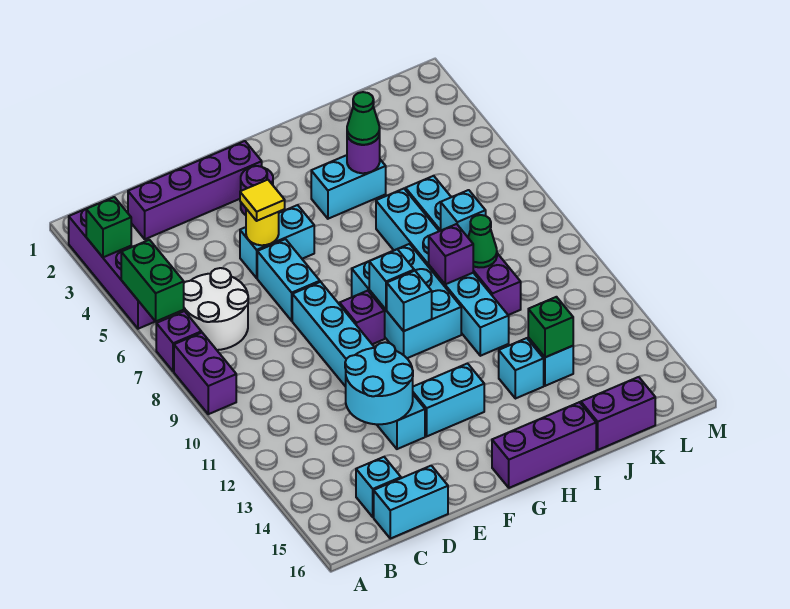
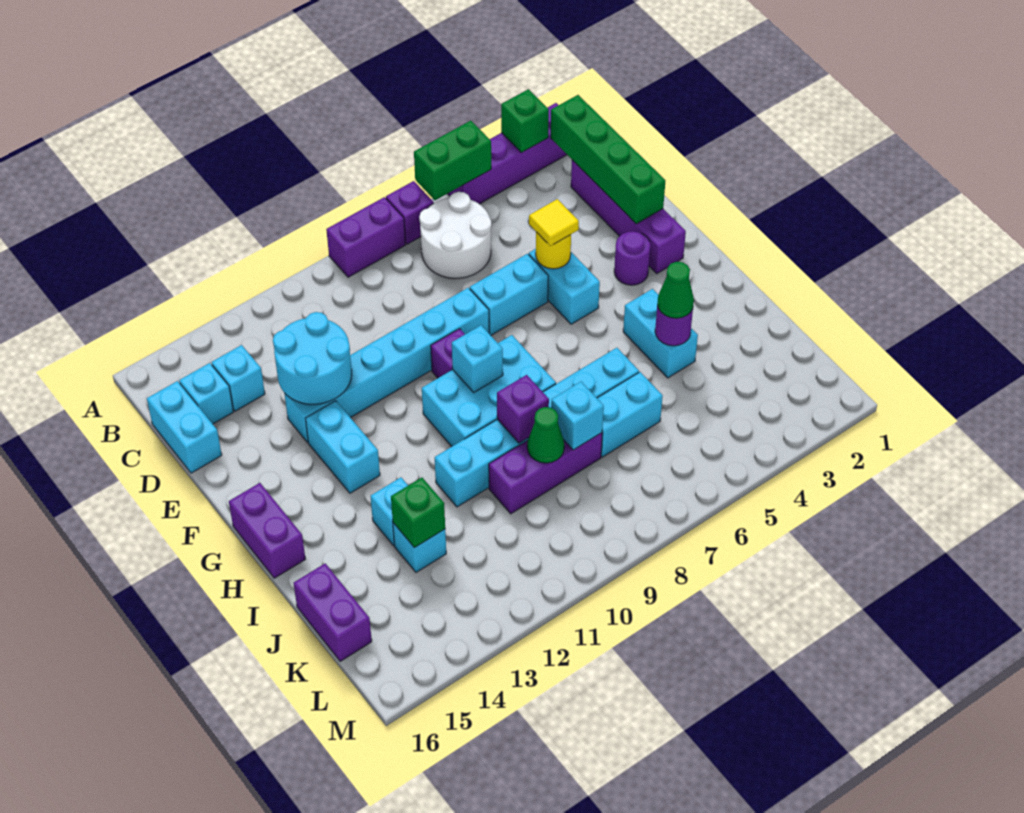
none -> green 1x4 brick [551,95,665,224]
cyan 1x1 brick [387,271,432,331] -> cyan 1x1 brick moved to [211,345,265,411]
purple 1x3 brick [492,402,596,488] -> purple 1x2 brick [229,483,305,578]

